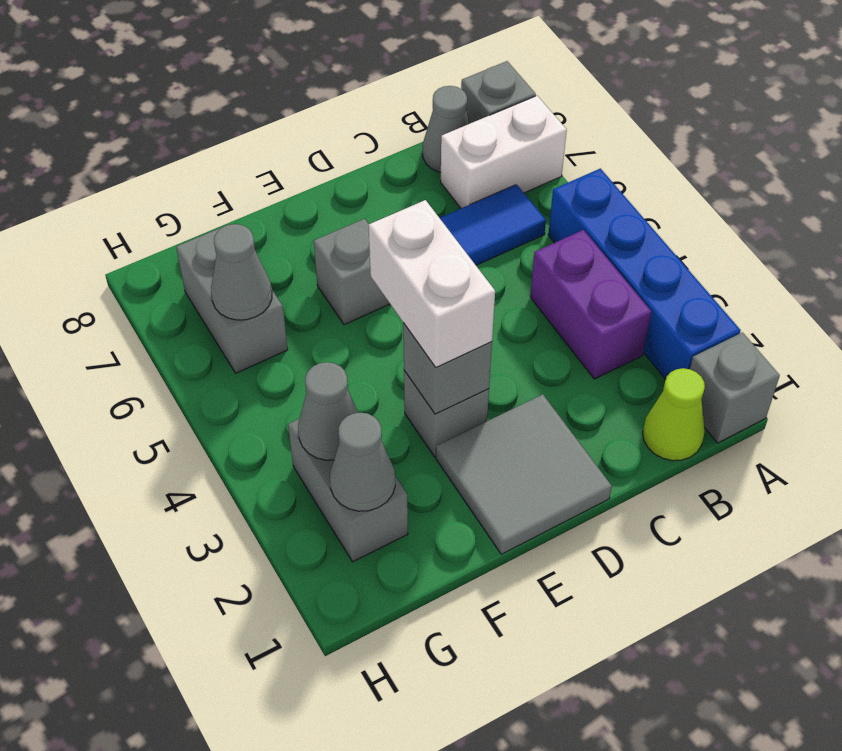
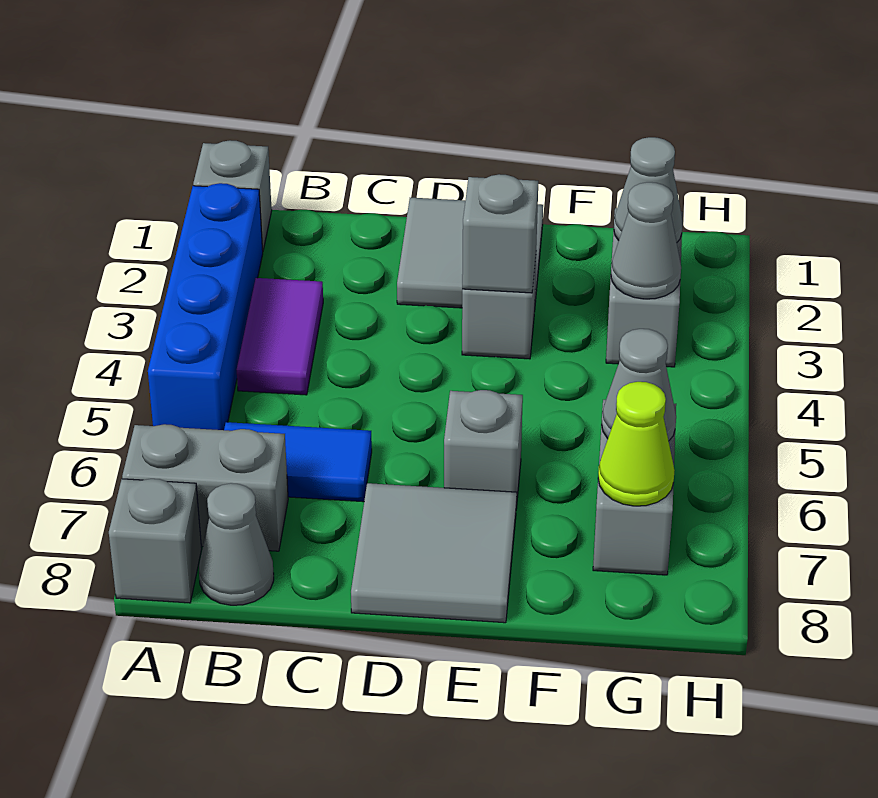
white 1x2 brick [441,96,567,208] -> grey 1x2 brick [122,424,288,551]
lime 1x1 cone [643,368,705,461] -> lime 1x1 cone moved to [598,382,675,506]
purple 1x2 brick [530,230,651,379] -> purple 1x2 tile [237,278,323,395]
none -> grey 2x2 tile [351,483,517,623]
white 1x2 brick [368,200,495,367] -> none

